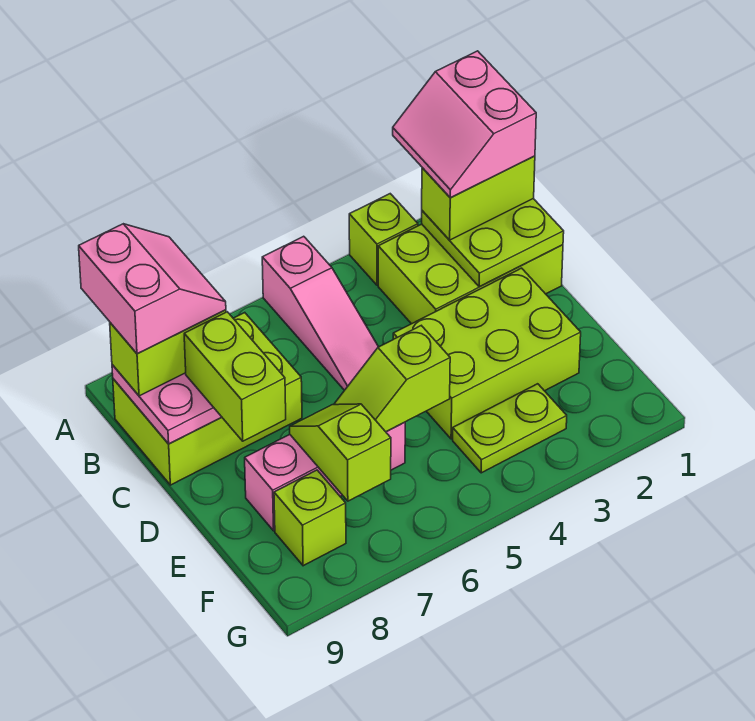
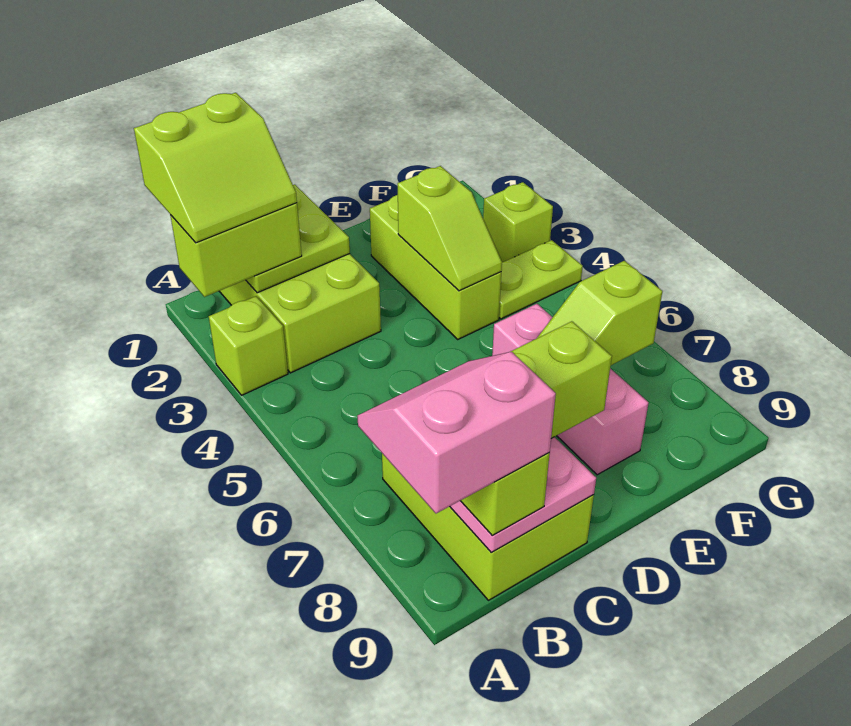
pink 2x2 slope [393,51,536,198] -> lime 2x2 slope [134,93,297,243]
pink 1x3 slope [262,236,378,390] -> none
lime 1x2 brick [422,156,535,240] -> lime 1x2 brick turned to [170,203,302,297]
lime 2x3 brick [393,268,581,439] -> lime 1x3 brick [370,195,501,339]
lime 1x2 slope [334,326,450,432] -> lime 1x2 slope moved to [398,166,502,291]
lime 1x2 plate [453,384,567,473] -> lime 1x2 plate turned to [499,240,583,319]
lime 1x1 brick [274,470,346,566] -> lime 1x1 brick moved to [483,182,553,262]

